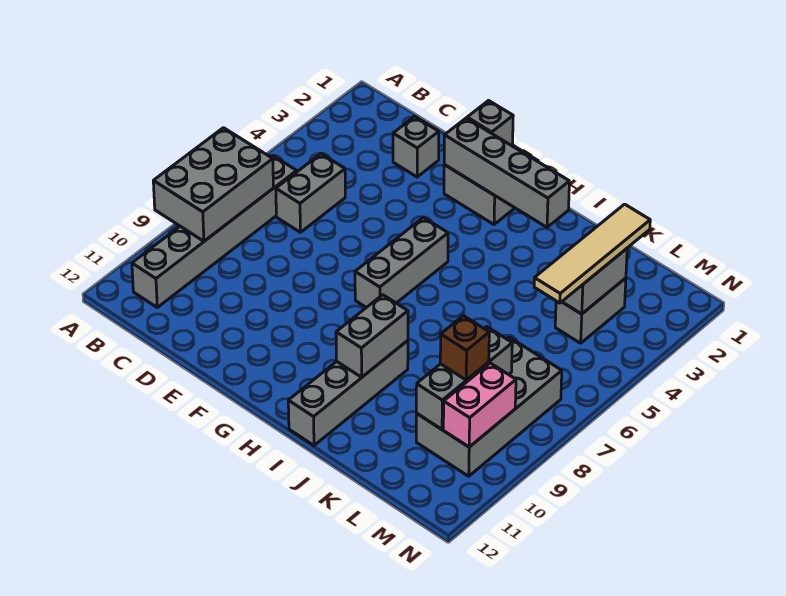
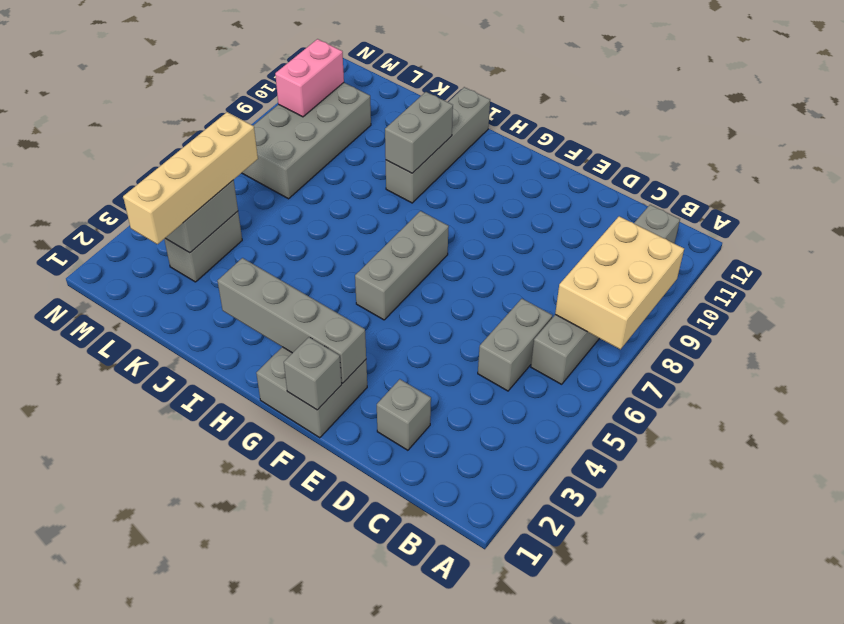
grey 2x3 brick [153,128,273,241] -> tan 2x3 brick [555,216,684,349]
tan 1x4 tile [534,204,650,303] -> tan 1x4 brick [123,112,258,244]
grey 1x3 brick [416,327,512,429] -> none
brown 1x1 brick [440,316,489,380] -> none

